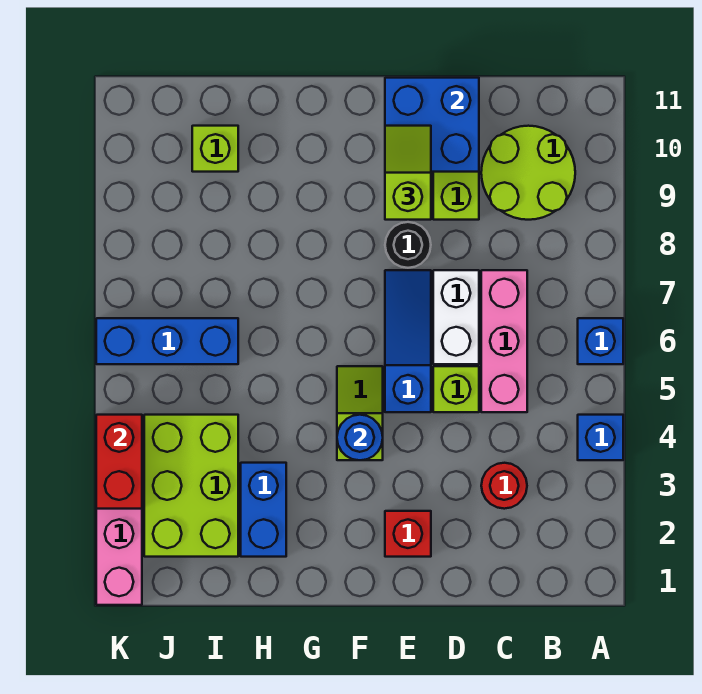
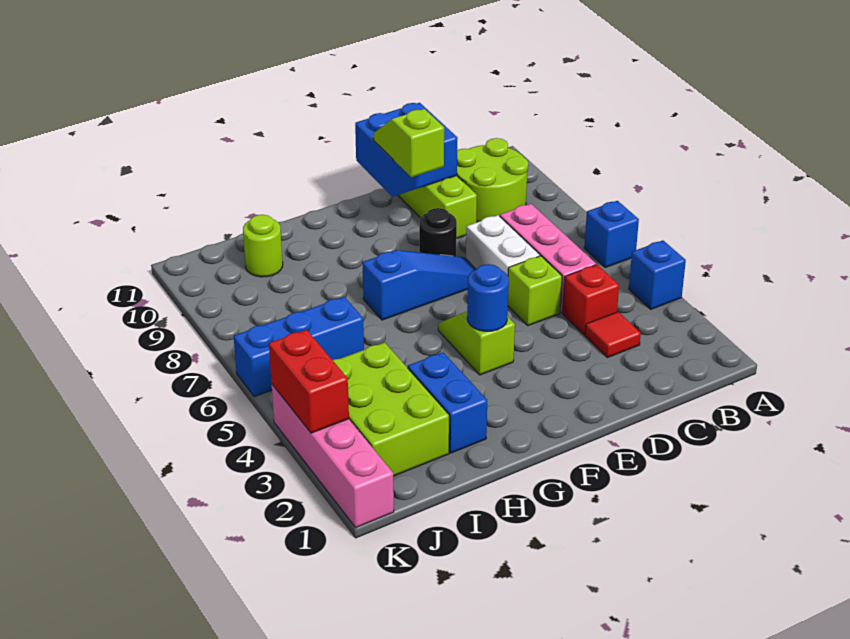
red 1x1 round brick [481,463,527,509] -> red 1x1 tile [585,312,641,358]
red 1x1 brick [385,511,431,557] -> red 1x1 brick moved to [563,265,619,335]
blue 1x3 slope [385,270,431,412] -> blue 1x3 slope turned to [362,250,476,320]
lime 1x1 brick [192,126,238,172] -> lime 1x1 round brick [243,215,283,277]

